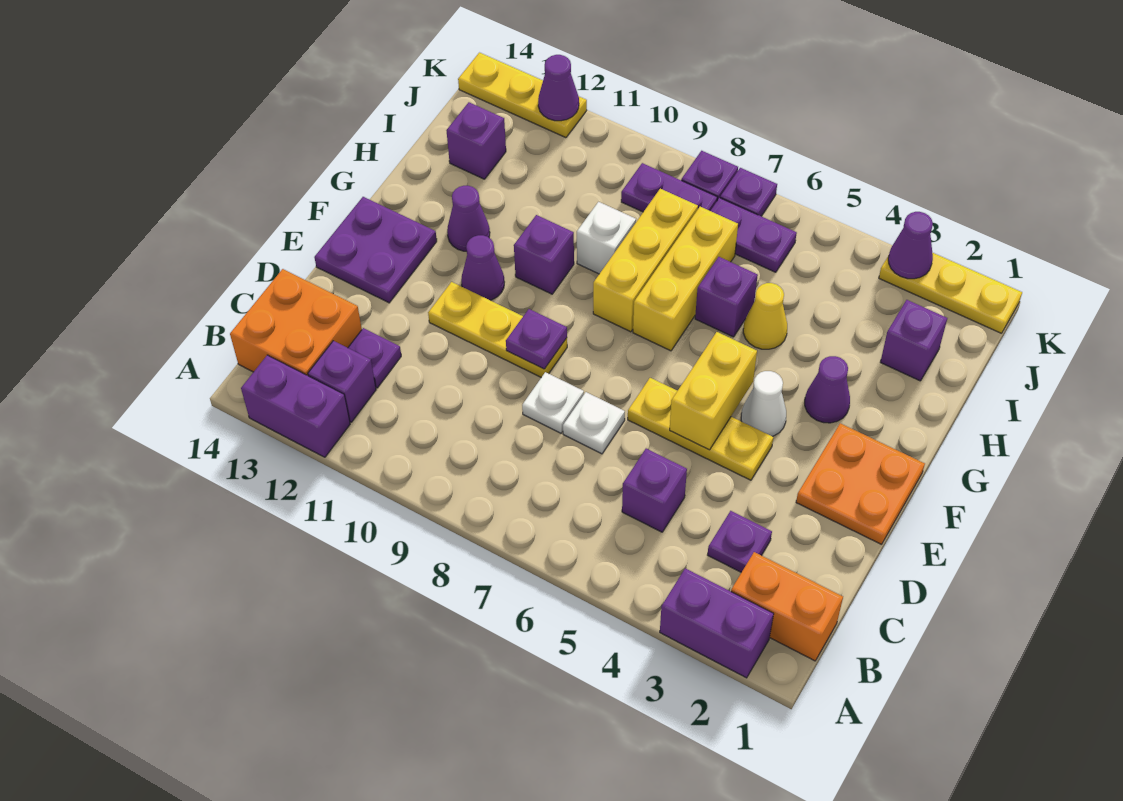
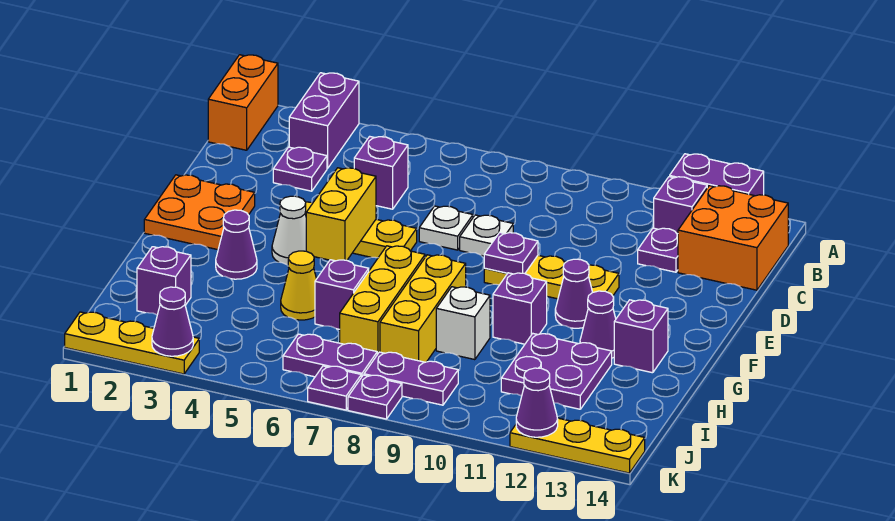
purple 1x2 brick [660,568,774,678] -> purple 1x2 brick turned to [289,73,359,168]
orange 1x2 brick [731,552,843,661] -> orange 1x2 brick turned to [208,55,278,150]
purple 2x2 plate [314,197,437,303] -> purple 2x2 plate moved to [501,334,612,409]
purple 1x1 brick [446,102,506,179] -> purple 1x1 brick moved to [614,300,668,373]

